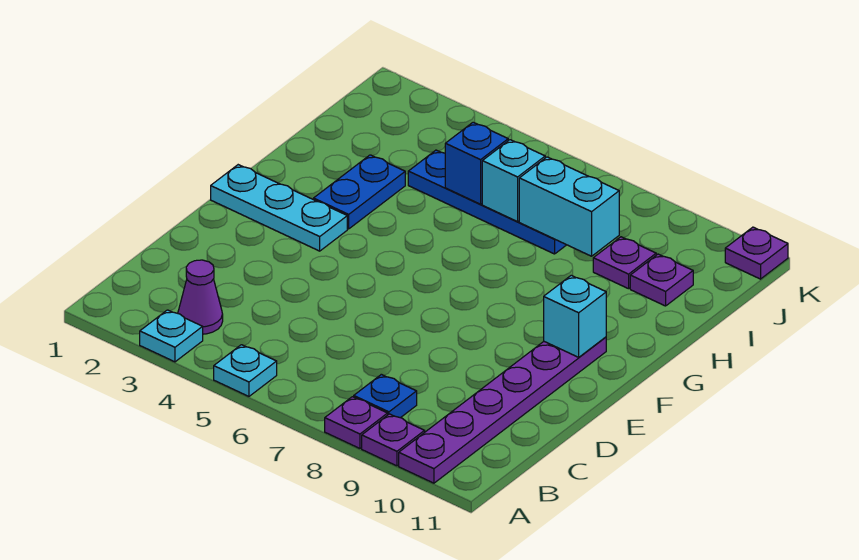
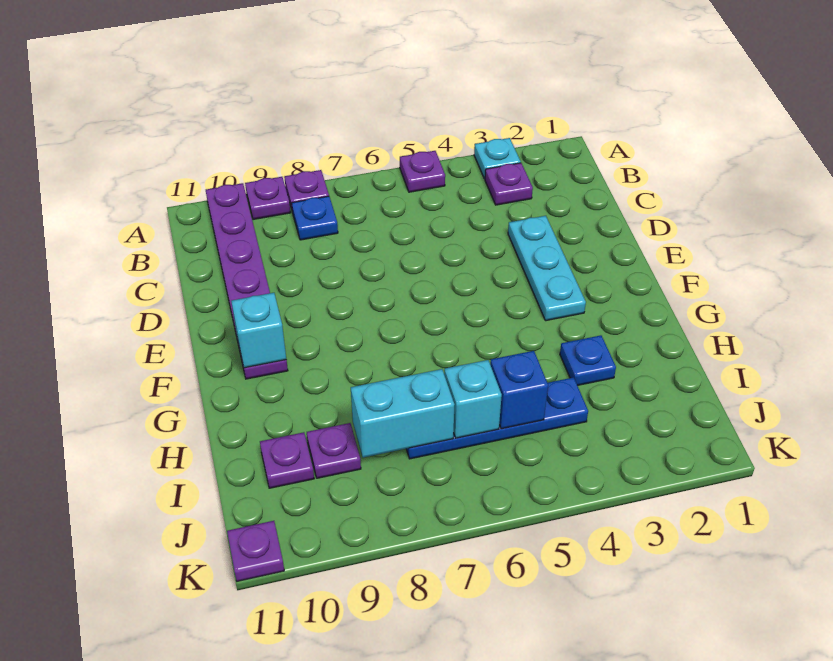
cyan 1x1 plate [214,345,277,396] -> purple 1x1 plate [400,151,445,192]
purple 1x1 cone [178,260,223,334] -> purple 1x1 plate [485,163,533,205]
cyan 1x3 plate [211,165,347,251] -> cyan 1x3 plate turned to [508,216,586,321]
blue 1x2 plate [314,155,405,229] -> blue 1x1 plate [560,335,616,386]

